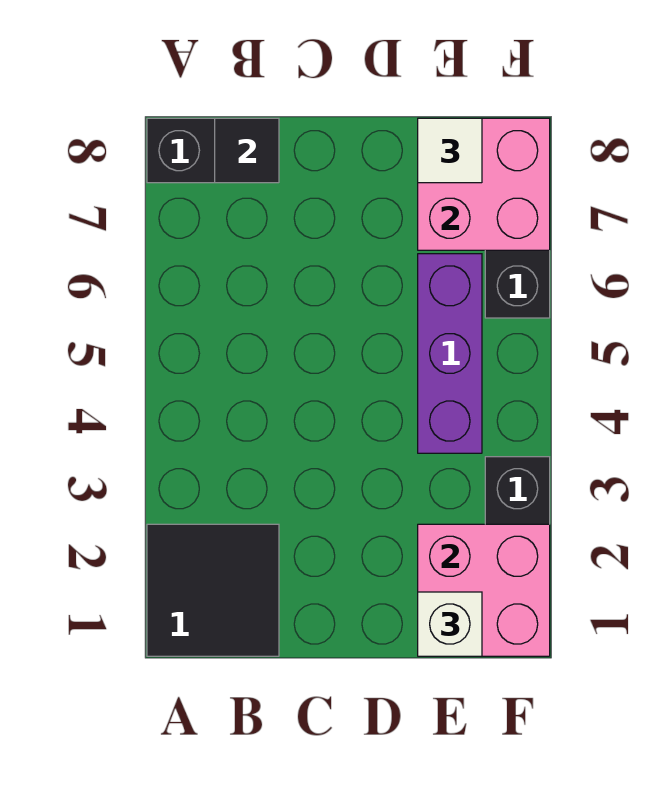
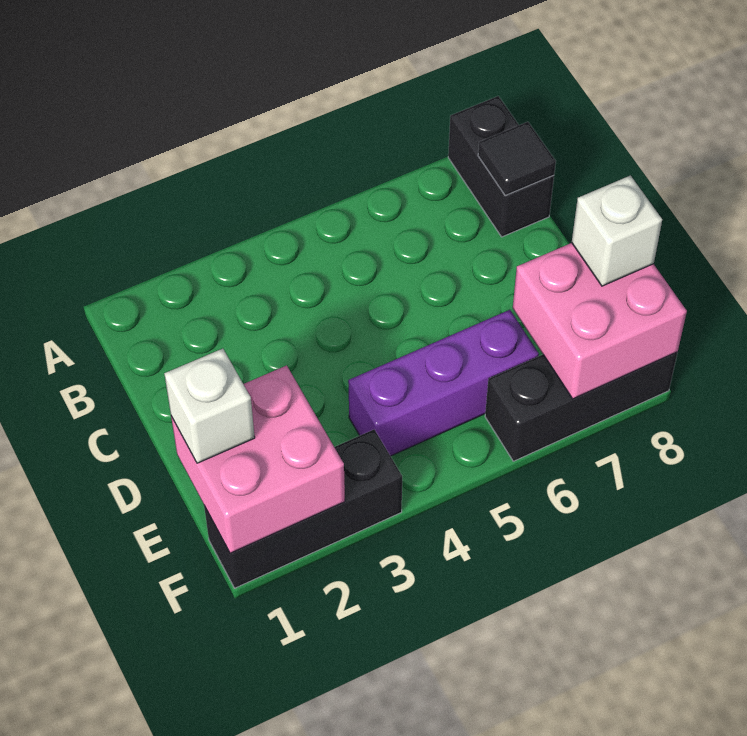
black 2x2 tile [147,524,279,656] -> none
white 1x1 tile [418,118,482,183] -> white 1x1 brick [572,176,662,286]

